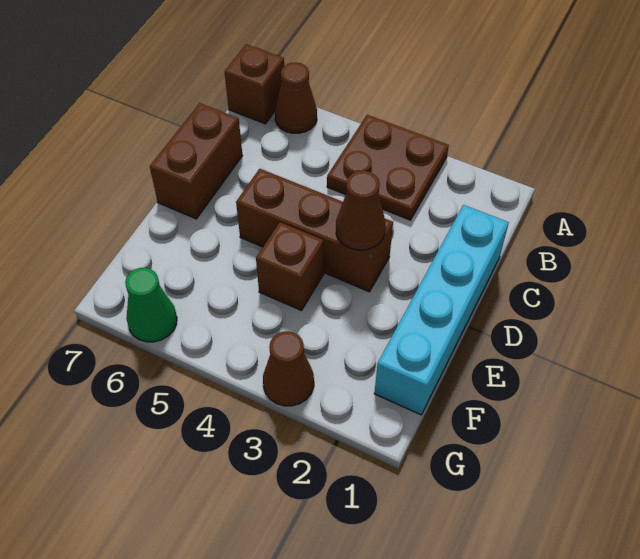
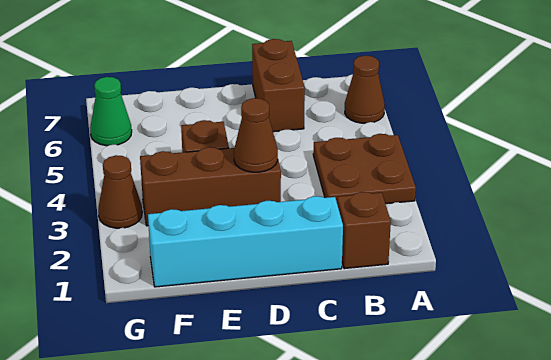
brown 1x1 brick [225,44,284,124] -> brown 1x1 brick moved to [337,192,391,269]
brown 1x2 brick [150,103,242,219] -> brown 1x2 brick turned to [252,39,305,132]
brown 1x3 brick [236,169,393,292] -> brown 1x3 brick turned to [140,147,281,226]

